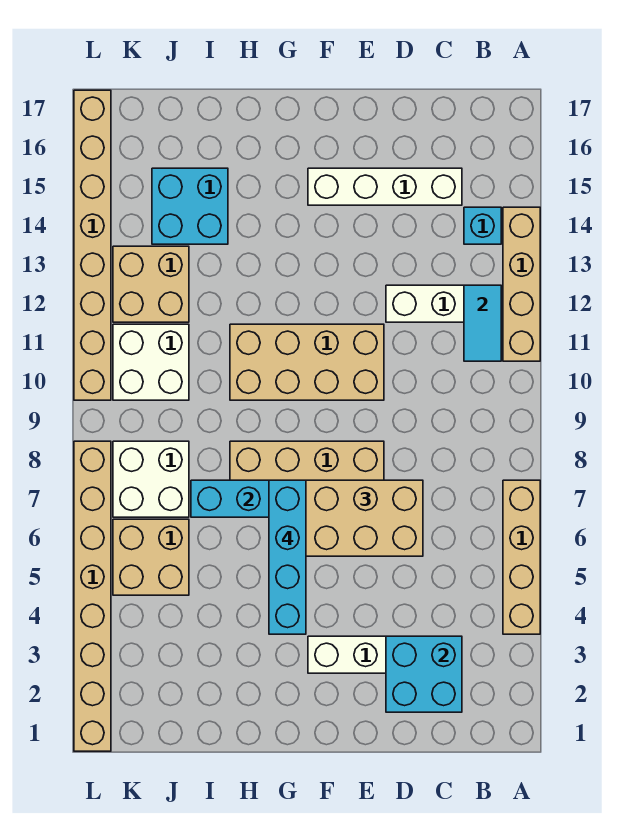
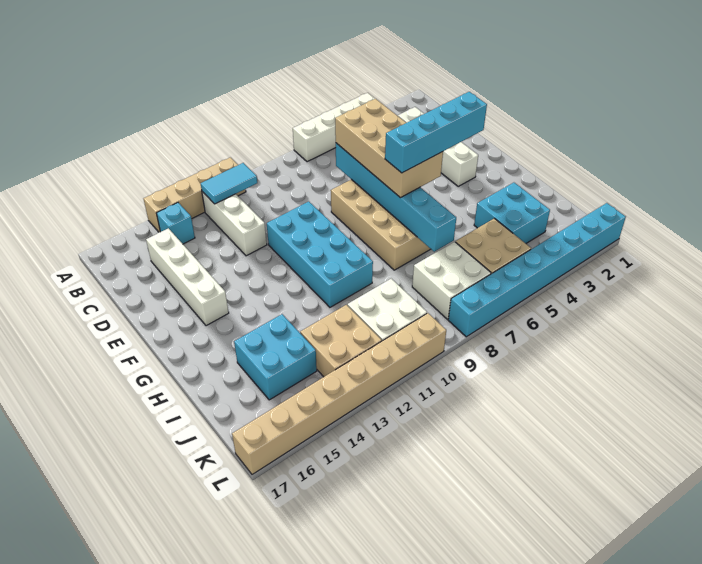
tan 1x4 brick [503,480,540,634] -> white 1x4 brick [293,93,375,162]
cyan 2x2 brick [386,636,462,712] -> cyan 2x2 brick moved to [474,183,550,243]
tan 2x4 brick [230,324,384,400] -> cyan 2x4 brick [267,202,373,307]
tan 1x8 brick [74,441,111,751] -> cyan 1x8 brick [448,203,626,337]

